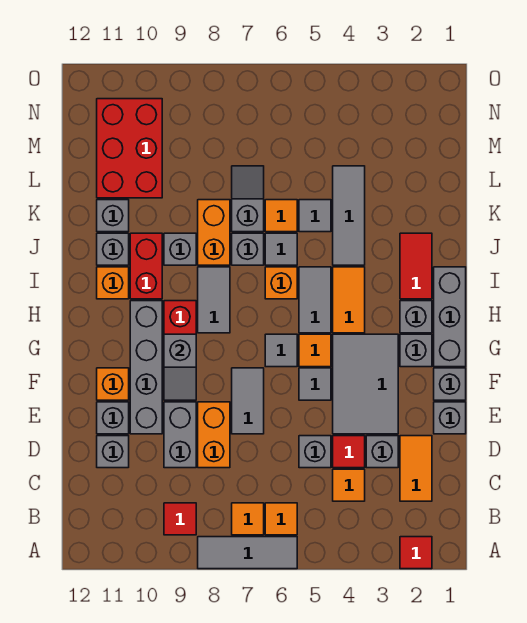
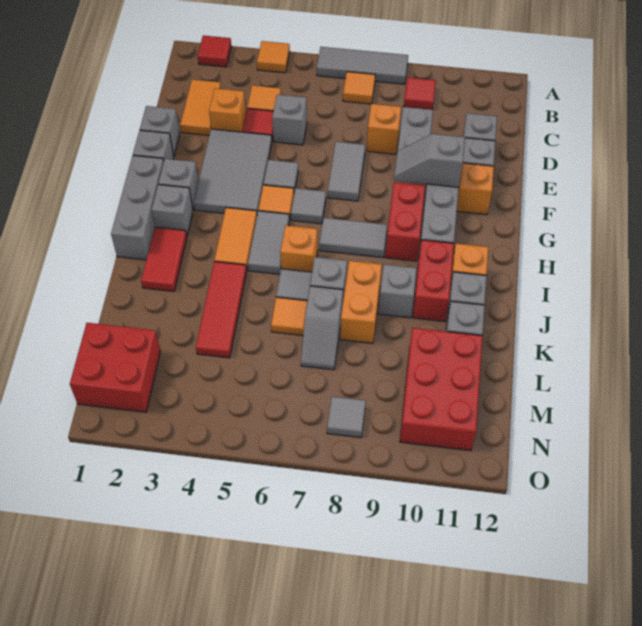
orange 1x1 tile [265,503,297,535] -> orange 1x1 tile moved to [257,41,290,73]
grey 1x1 brick [366,436,398,468] -> orange 1x1 brick [209,88,246,132]
orange 1x2 brick [198,402,230,468] -> orange 1x1 brick [367,104,401,154]
grey 1x2 slope [164,334,196,400] -> grey 1x2 slope turned to [394,134,465,187]
grey 1x2 tile [198,267,230,333] -> grey 1x2 tile turned to [319,218,387,257]
grey 1x3 tile [333,166,365,265] -> red 1x3 tile [196,261,247,358]
grey 1x1 tile [299,200,331,232] -> grey 1x1 tile moved to [327,397,366,438]
none -> red 2x2 brick [70,323,160,412]

